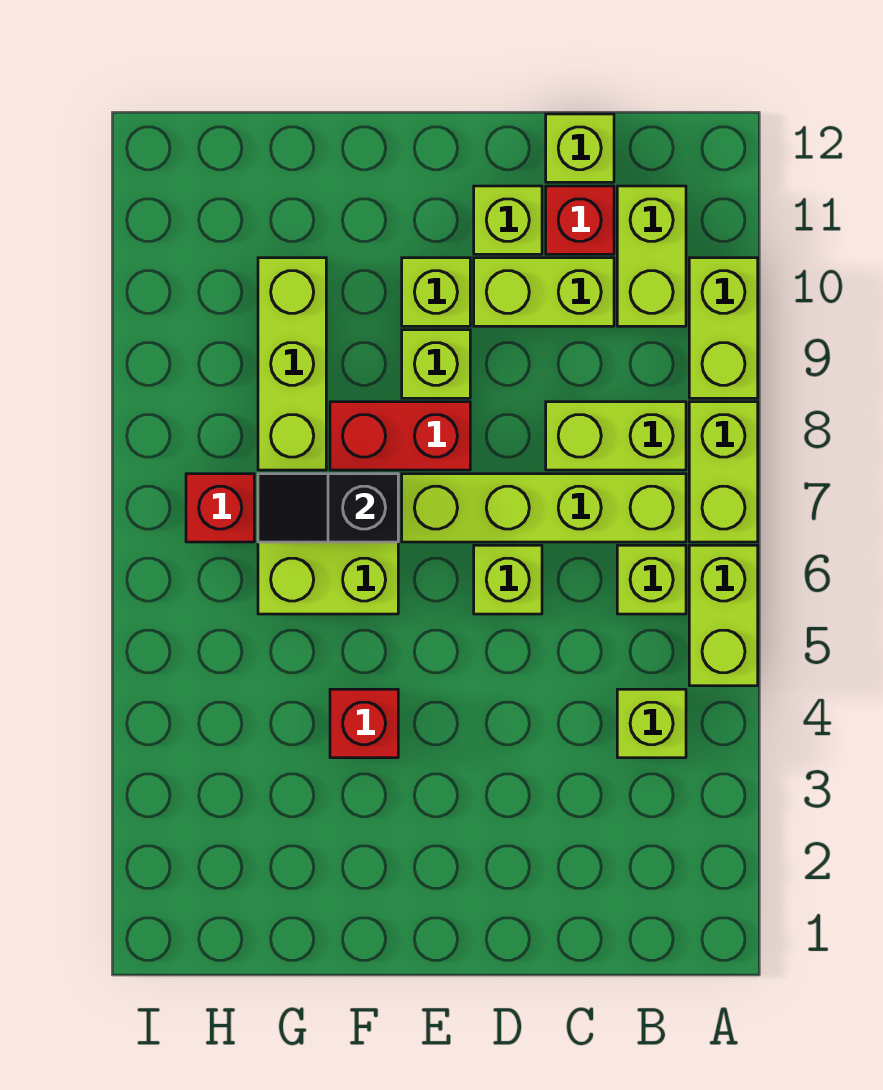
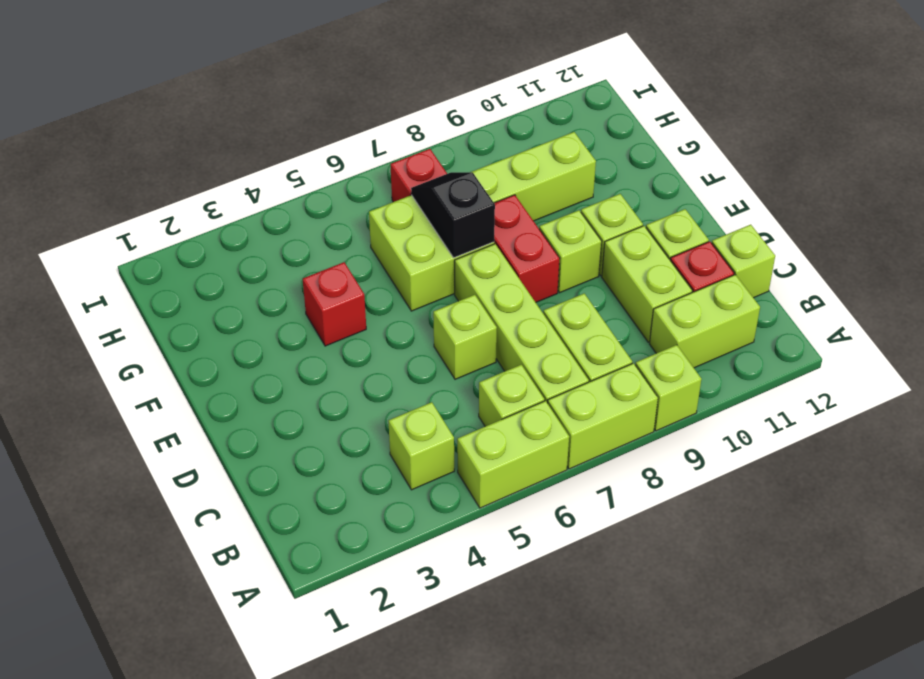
lime 1x2 brick [689,258,758,398] -> lime 1x1 brick [635,345,701,431]

